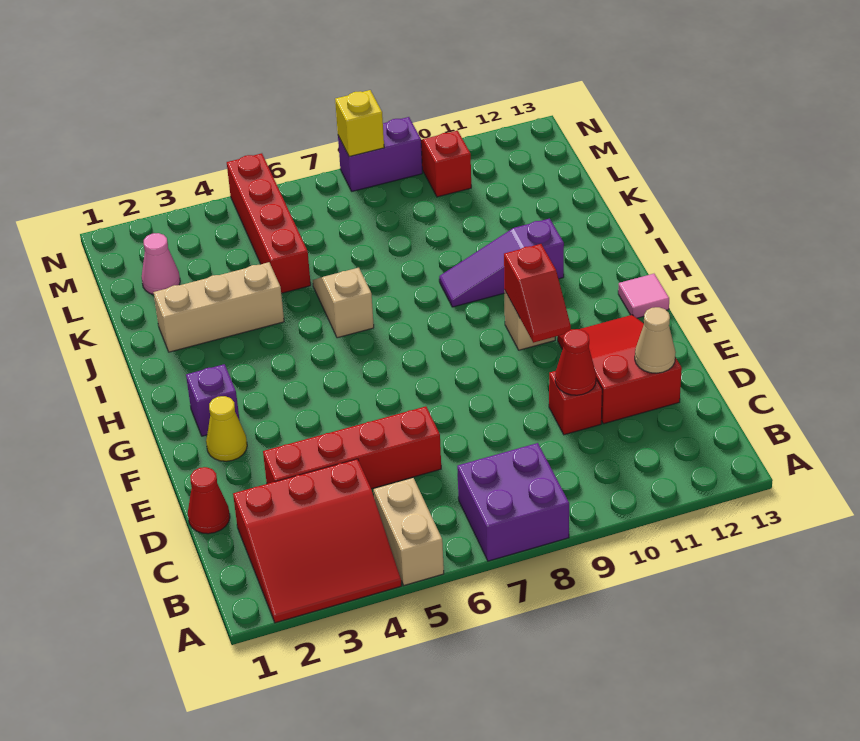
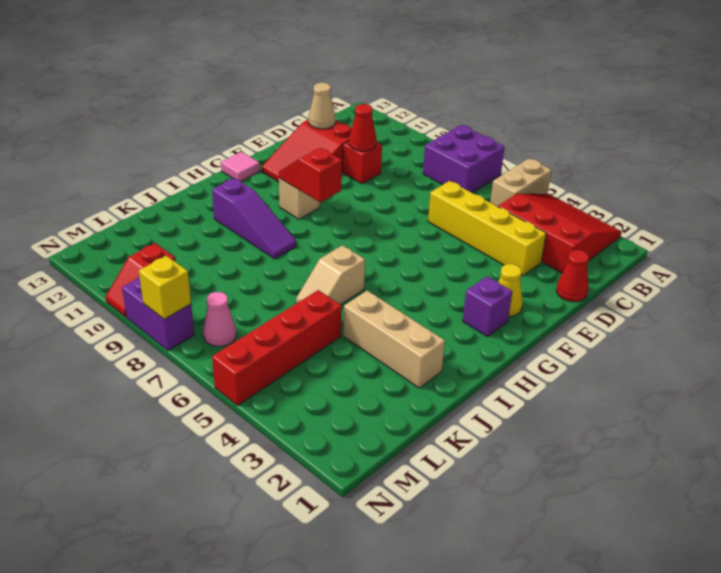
red 1x4 brick [263,406,441,489] -> yellow 1x4 brick [428,181,546,276]
red 1x2 slope [504,244,571,343] -> red 1x2 slope turned to [279,148,342,202]
pink 1x1 cone [142,233,180,295] -> pink 1x1 cone moved to [203,292,237,346]

